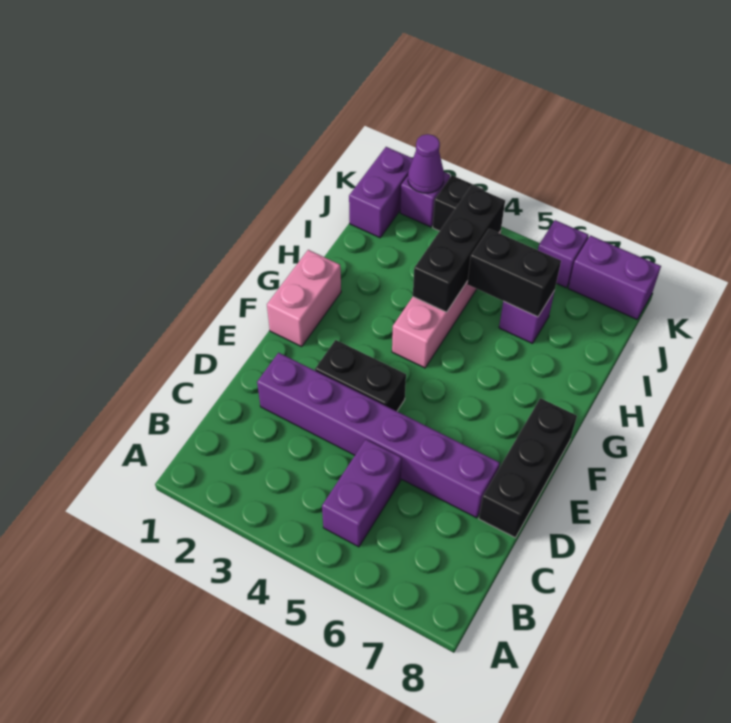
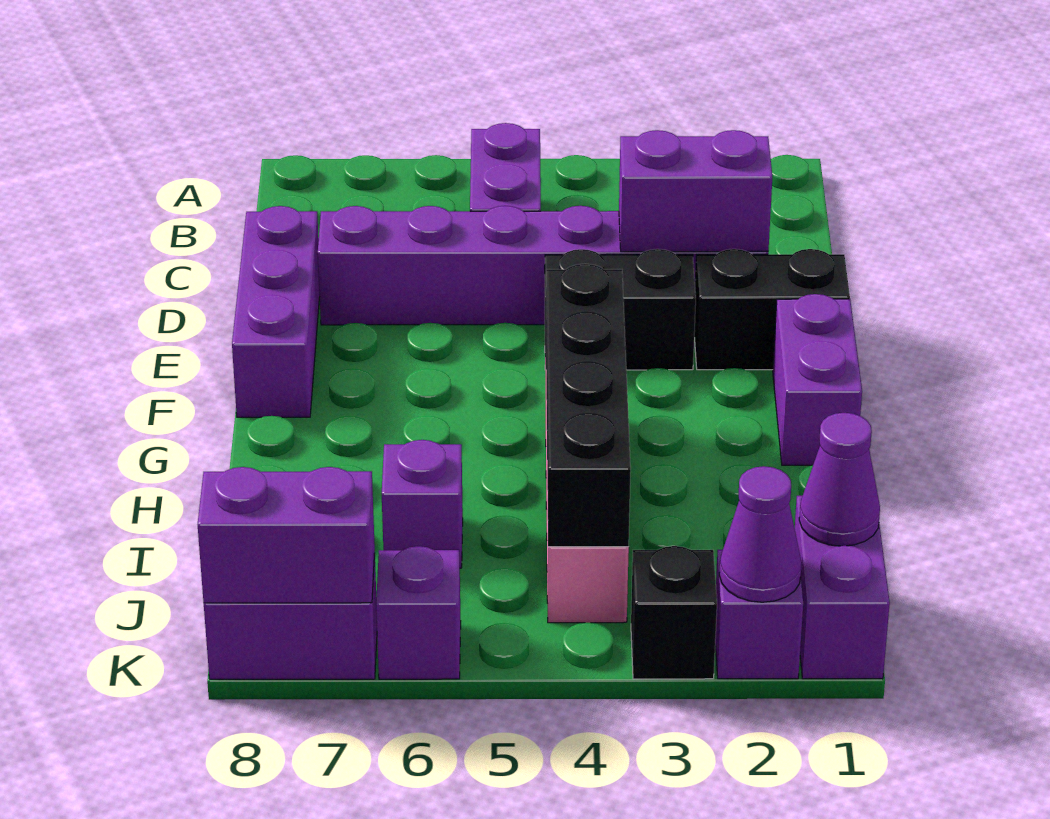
none -> purple 1x2 brick [619,130,772,252]
black 1x3 brick [479,398,577,538] -> purple 1x3 brick [232,206,320,417]
pink 1x2 brick [267,250,341,347] -> purple 1x2 brick [773,294,862,465]
black 1x3 brick [413,186,505,312] -> black 1x4 brick [546,264,631,547]
black 1x2 brick [467,229,561,317] -> black 1x2 brick moved to [694,249,850,370]
none -> purple 1x1 cone [799,413,880,546]
none -> purple 1x2 brick [198,467,375,603]

